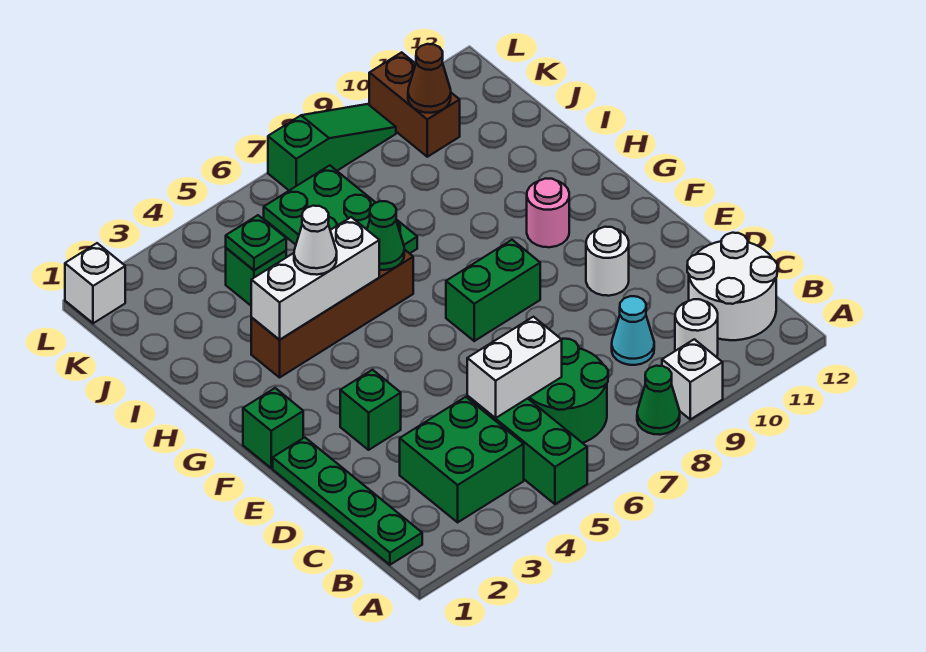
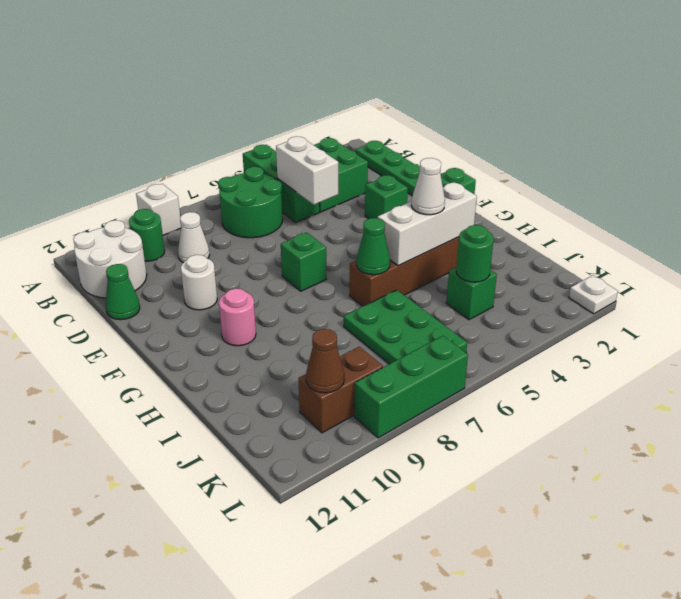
green 1x1 cone [637,366,680,435] -> green 1x1 cone moved to [106,264,140,320]
white 1x1 round brick [675,299,718,357] -> green 1x1 round brick [129,209,165,261]
white 1x2 brick [467,317,562,418] -> white 1x2 brick turned to [276,137,338,205]
cyan 1x1 cone [612,296,654,365] -> white 1x1 cone [178,212,209,263]
green 1x2 brick [446,240,540,341] -> green 1x1 brick [281,233,327,291]
green 1x1 plate [226,215,286,270] -> green 1x1 round brick [456,225,493,282]
brown 1x2 brick [369,52,460,157] -> brown 1x2 brick turned to [298,347,383,433]
white 1x1 brick [65,243,125,323] -> white 1x1 plate [569,275,618,314]
green 1x3 slope [268,104,396,190] -> green 1x3 brick [354,336,468,438]

